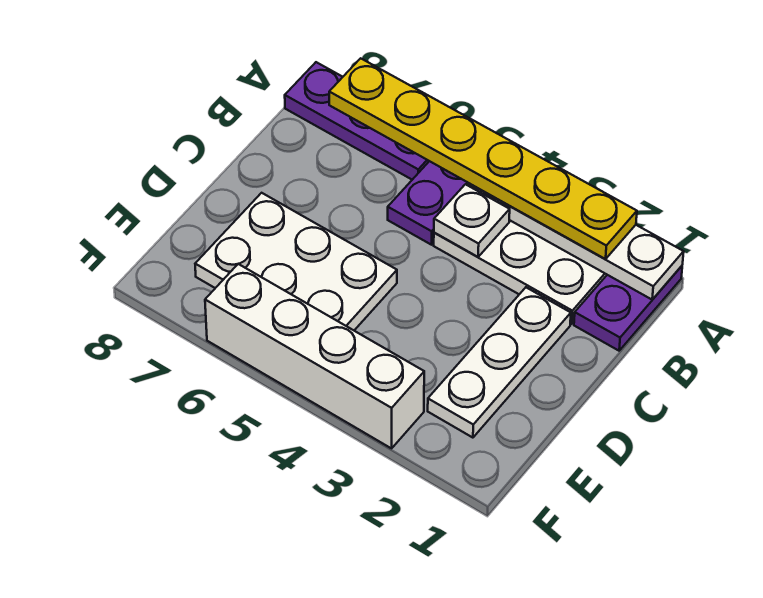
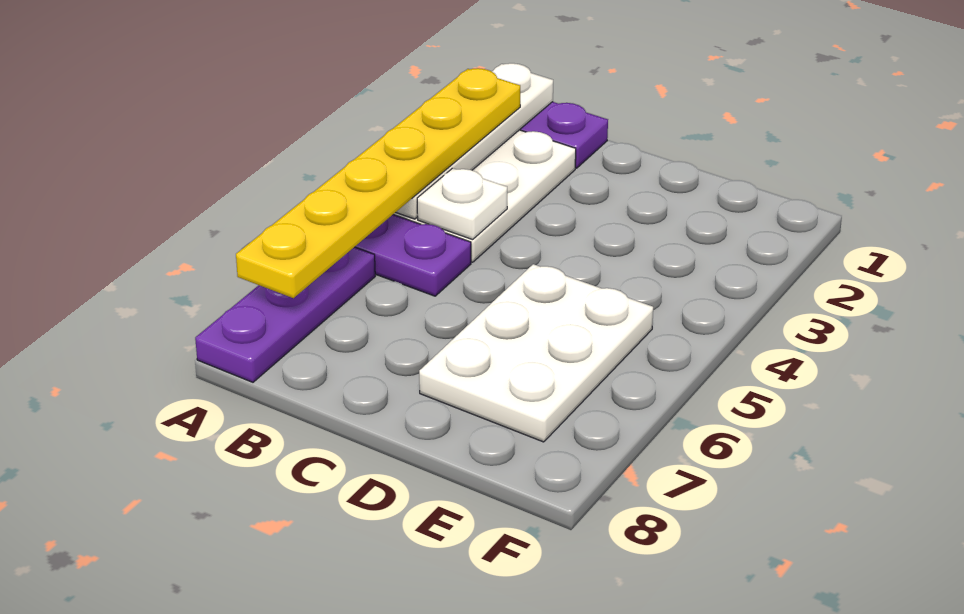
white 1x3 plate [428,288,571,438] -> none
white 1x4 brick [205,264,424,448] -> none

